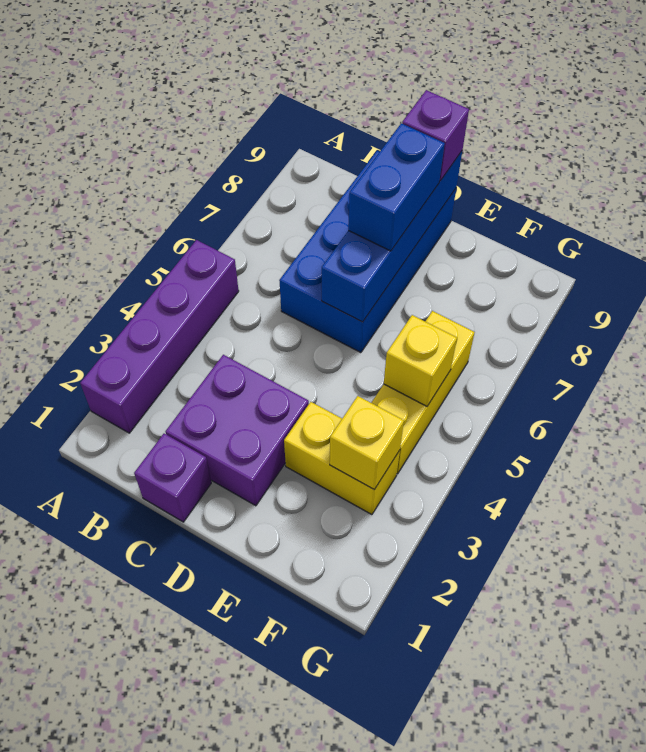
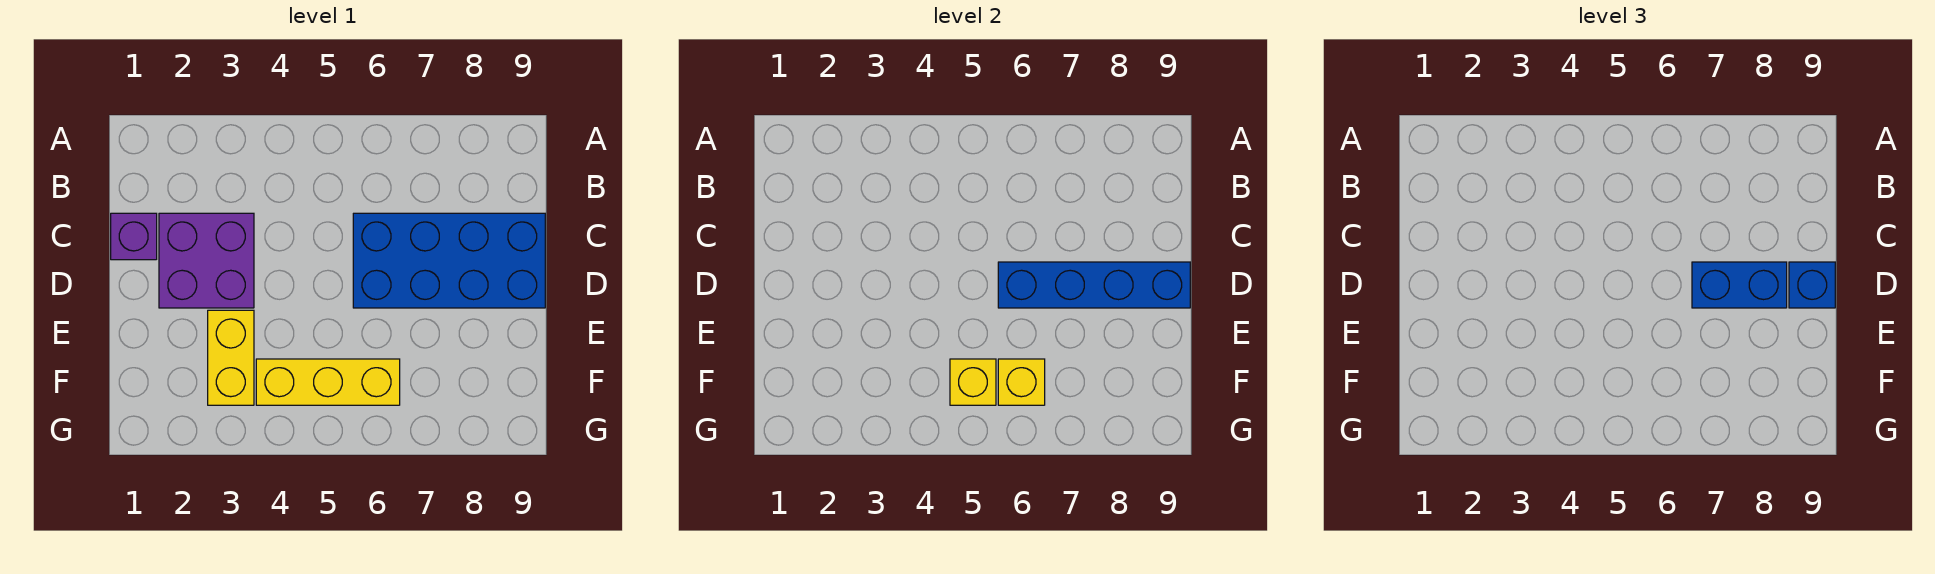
purple 1x4 brick [80,240,239,433] -> none
purple 1x1 brick [402,90,469,181] -> blue 1x1 brick [1789,262,1835,308]
yellow 1x1 brick [330,396,404,490] -> yellow 1x1 brick moved to [998,359,1045,405]

